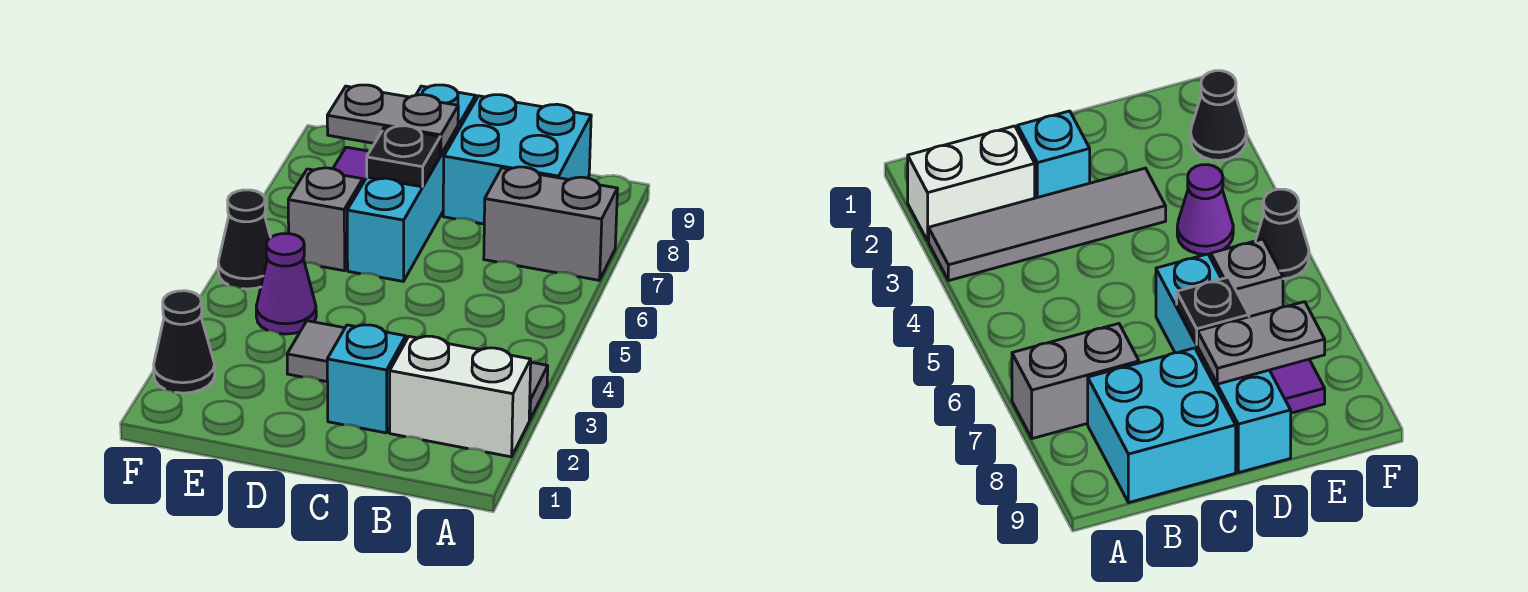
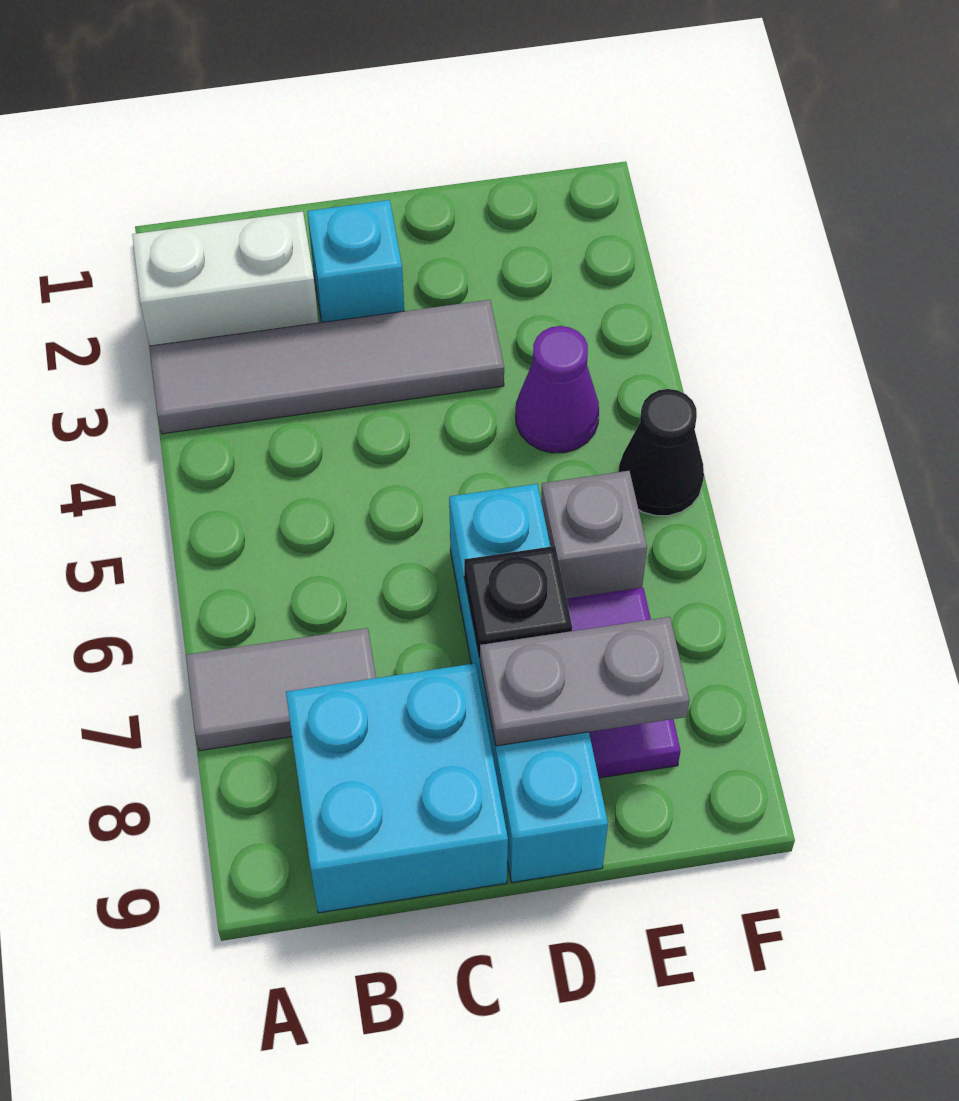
grey 1x2 brick [484,167,618,280] -> grey 1x2 tile [186,628,376,751]
black 1x1 cone [154,291,215,393] -> none

